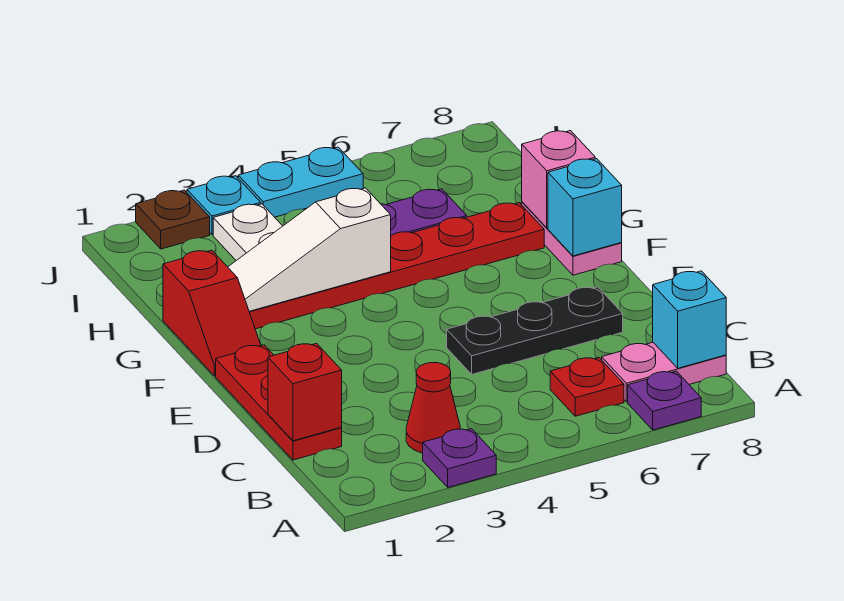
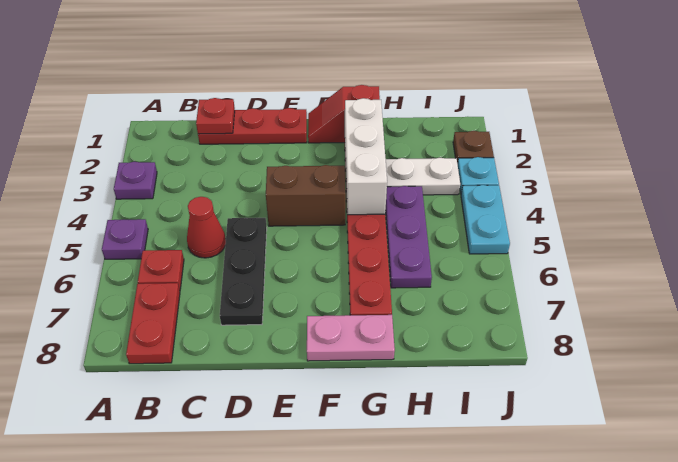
purple 1x1 plate [628,371,701,430] -> purple 1x1 plate moved to [102,219,148,259]
red 1x1 cone [406,363,460,453] -> red 1x1 cone moved to [187,197,226,258]
pink 1x2 plate [602,342,726,402] -> red 1x2 plate [126,283,180,364]
cyan 1x1 brick [653,271,726,368] -> none
red 1x1 brick [268,344,342,441] -> red 1x1 plate [196,98,235,134]
none -> brown 1x2 brick [266,165,346,226]
cyan 1x1 brick [548,159,622,256] -> none
white 1x3 slope [228,188,391,311] -> white 1x3 brick [345,98,387,215]
pink 1x1 brick [522,131,595,228] -> none

